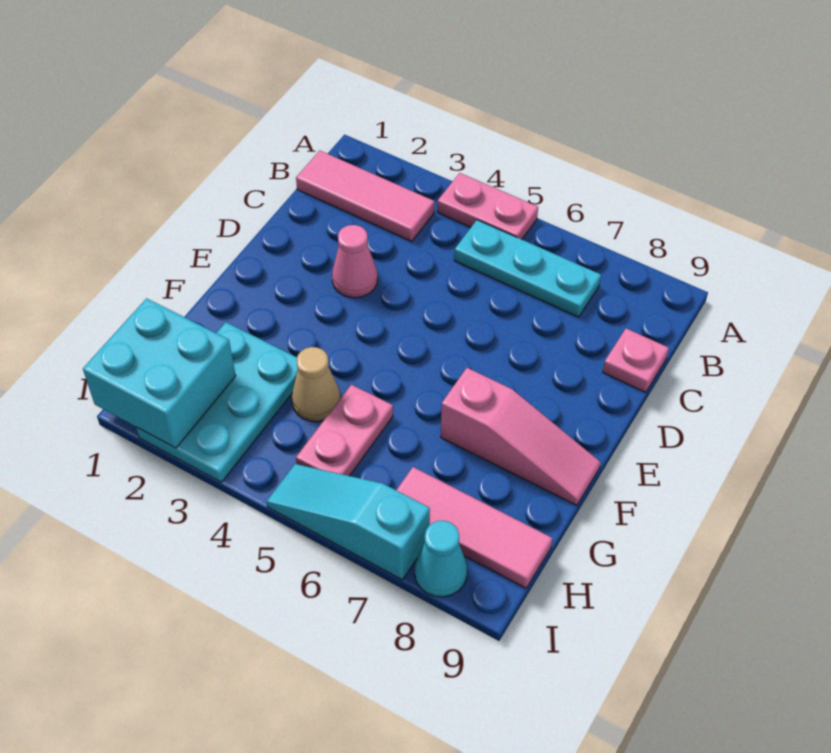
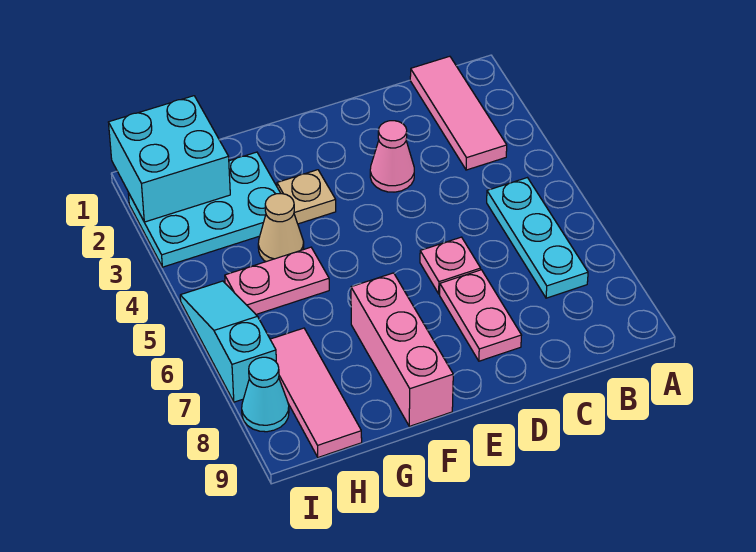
pink 1x2 plate [437,173,538,239] -> pink 1x2 plate moved to [440,270,522,361]
pink 1x1 plate [603,328,669,392] -> pink 1x1 plate moved to [420,237,481,294]
none -> tan 1x1 plate [277,170,336,224]
pink 1x3 slope [441,368,601,505] -> pink 1x3 brick [351,273,453,426]

